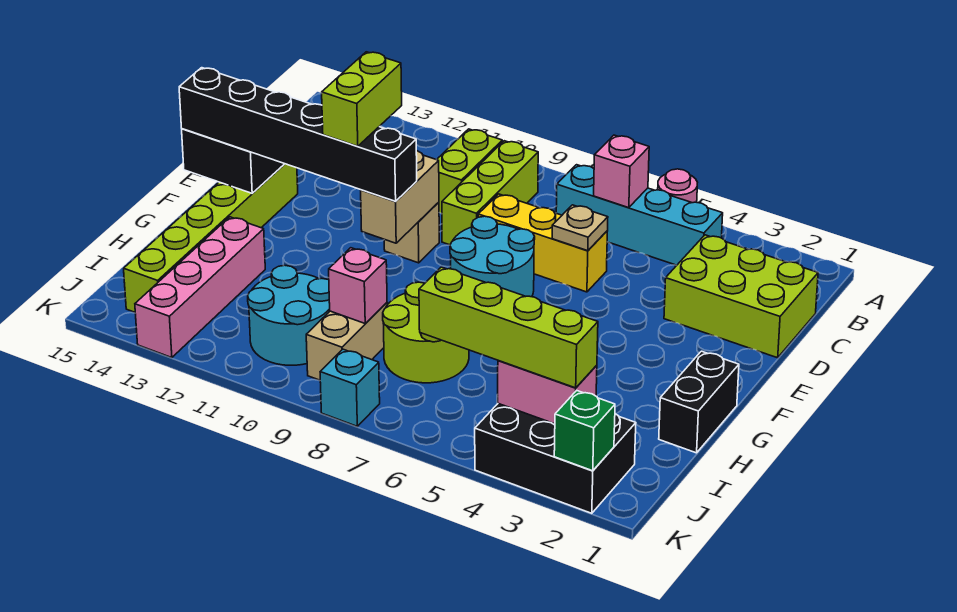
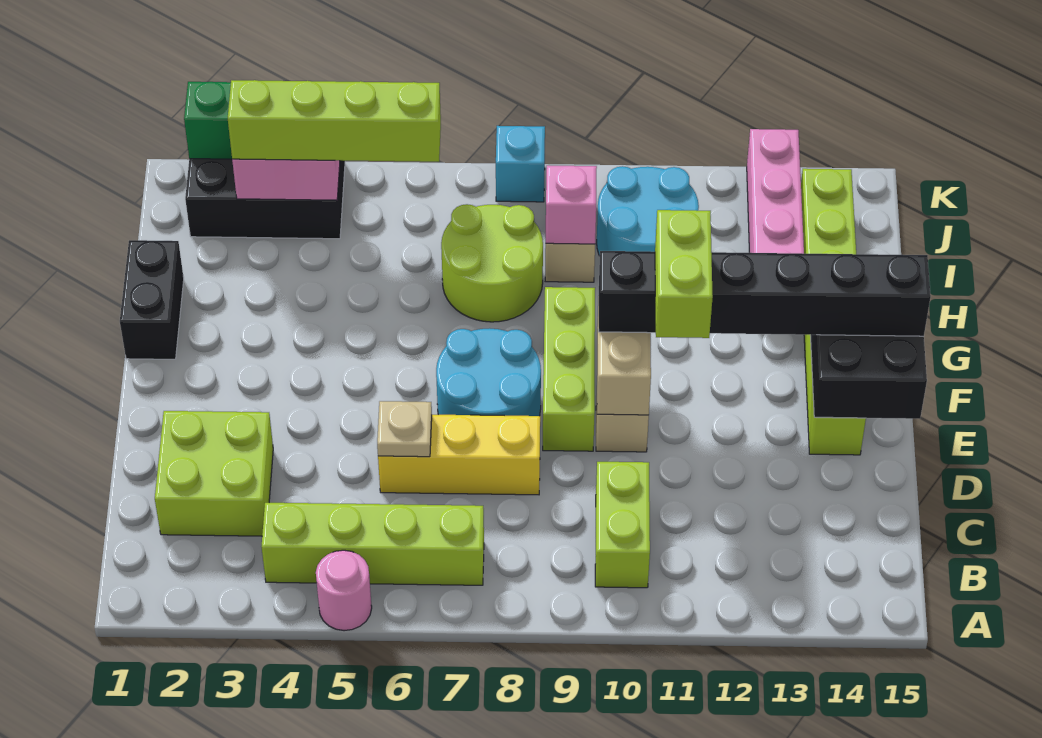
cyan 1x4 brick [556,165,723,265] -> lime 1x4 brick [261,503,484,585]
pink 1x1 brick [594,135,649,208] -> none
lime 1x3 brick [442,141,538,245] -> lime 1x3 brick moved to [543,287,595,451]
lime 2x3 brick [664,235,818,358] -> lime 2x2 brick [155,411,273,536]

